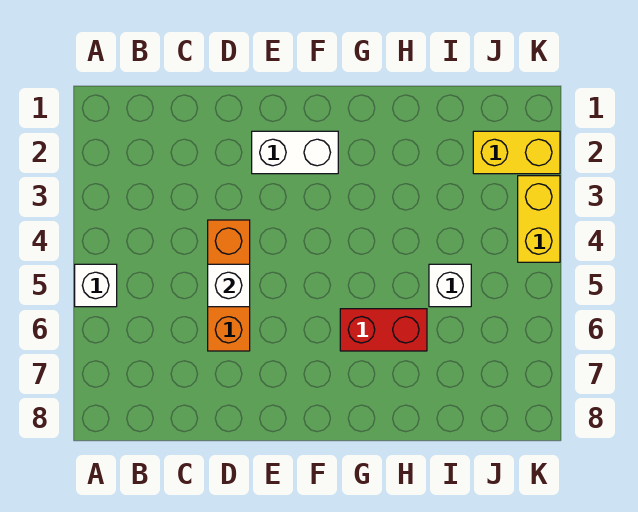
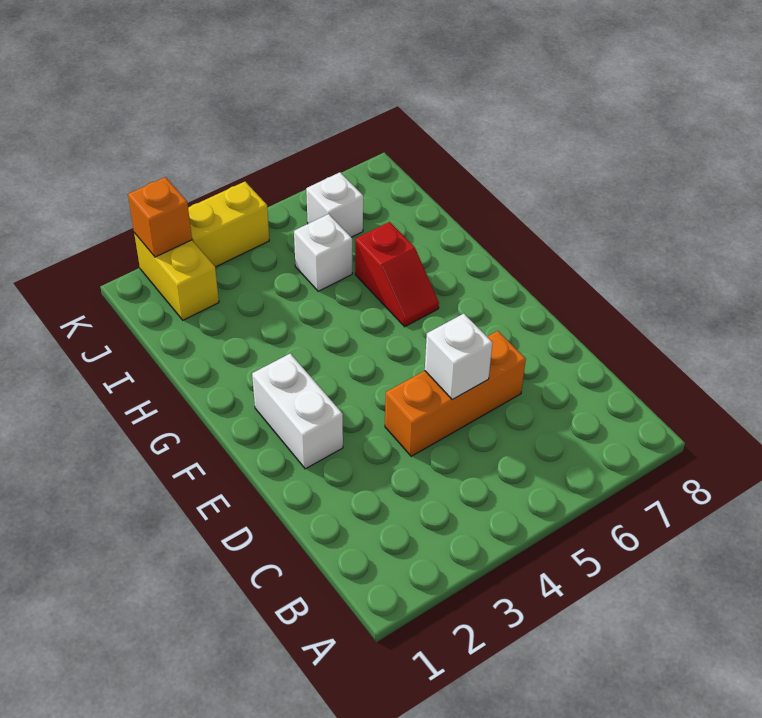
white 1x1 brick [75,264,117,307] -> white 1x1 brick moved to [306,172,363,237]
red 1x2 brick [340,309,427,351] -> red 1x2 slope [355,222,439,327]
none -> orange 1x1 brick [128,177,192,257]

